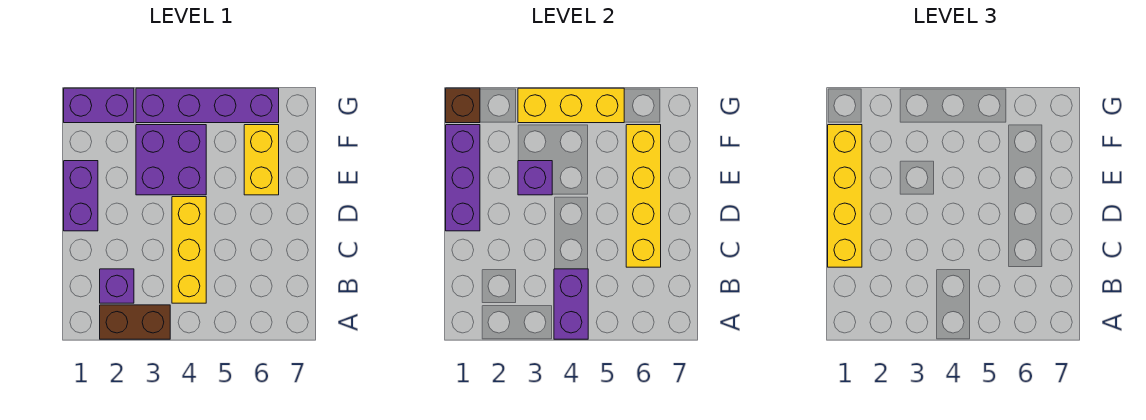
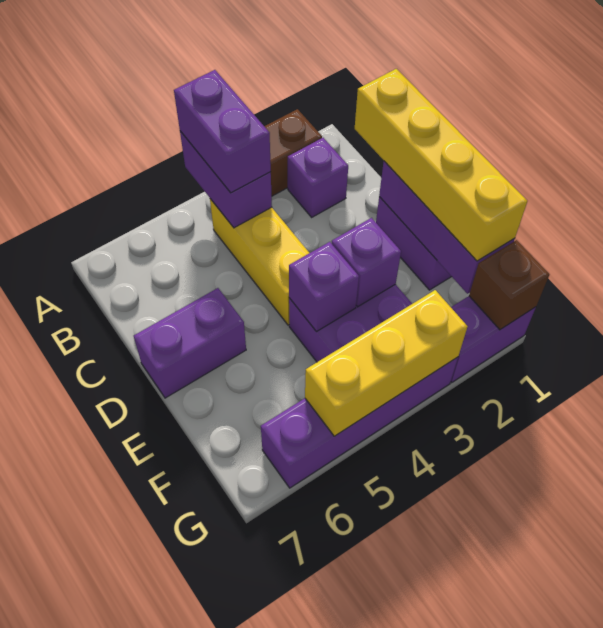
none -> purple 1x2 brick [174,70,271,193]
yellow 1x4 brick [626,125,661,267] -> none
none -> purple 1x2 brick [134,288,246,398]
none -> purple 1x1 brick [289,242,359,332]
yellow 1x2 brick [244,125,279,195] -> none

